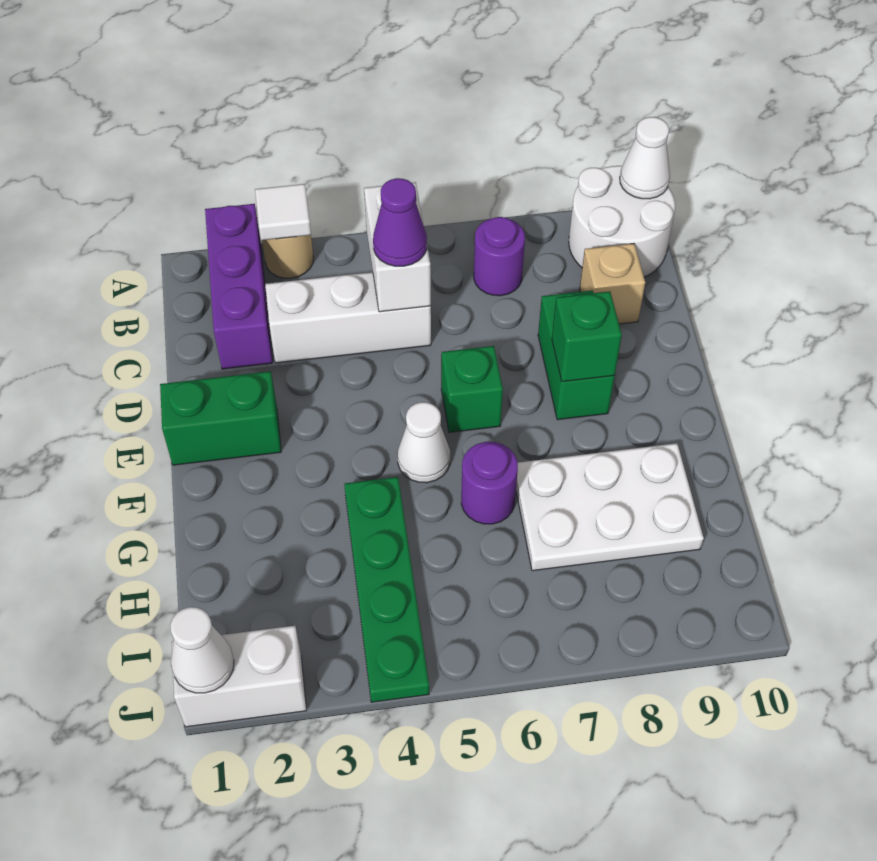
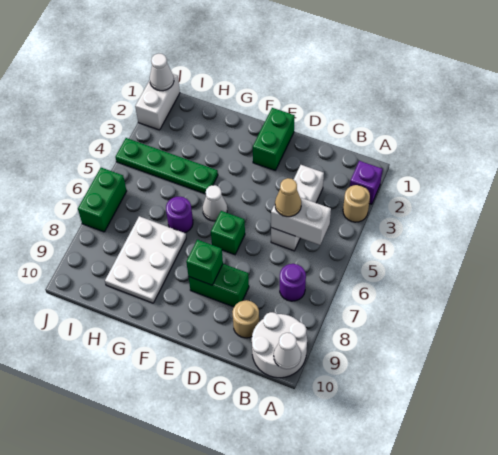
purple 1x3 brick [205,204,273,369] -> purple 1x1 brick [350,161,383,204]
white 1x1 tile [255,184,311,240] -> none
purple 1x1 cone [373,178,427,266] -> tan 1x1 cone [275,178,301,217]
tan 1x1 brick [580,244,645,324] -> tan 1x1 round brick [232,300,259,338]
none -> green 1x2 brick [78,168,127,232]

